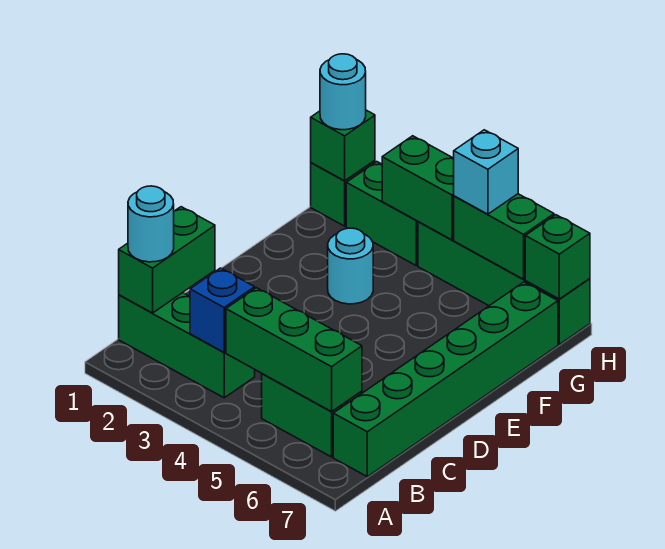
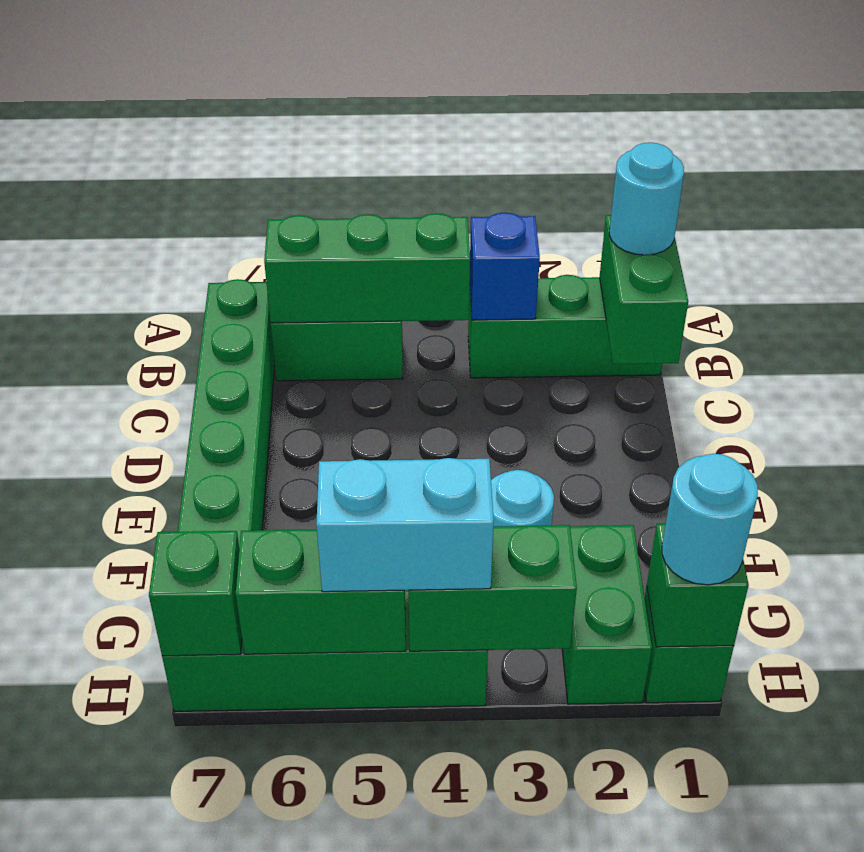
green 1x2 brick [346,162,418,265] -> green 1x2 brick turned to [562,525,652,704]
cyan 1x1 brick [454,130,518,214] -> cyan 1x2 brick [316,458,494,592]

